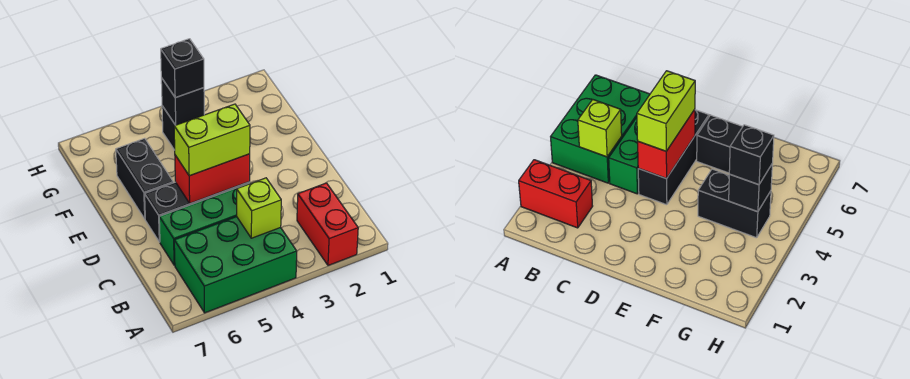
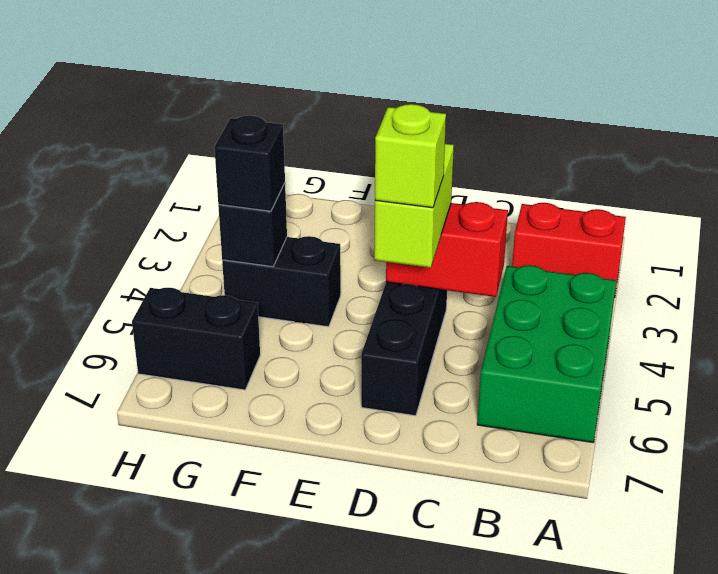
lime 1x1 brick [237,178,281,238] -> lime 1x1 brick moved to [375,104,446,208]
green 1x3 brick [159,183,250,265] -> none
red 1x2 brick [175,154,250,203] -> red 1x2 brick turned to [386,202,508,297]
black 1x2 brick [116,138,173,219] -> black 1x2 brick moved to [132,288,260,390]

